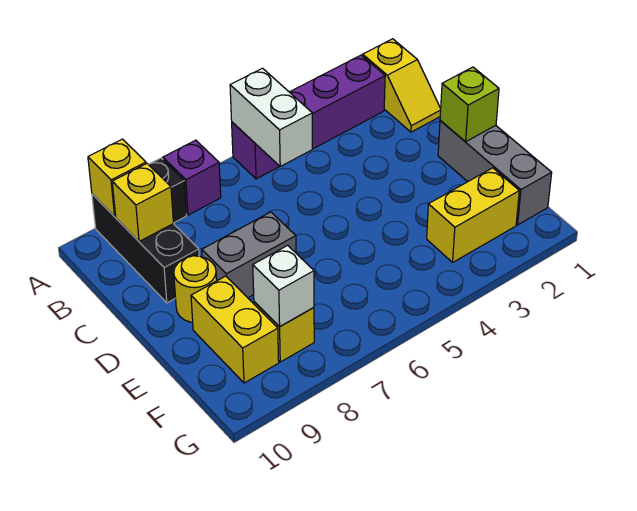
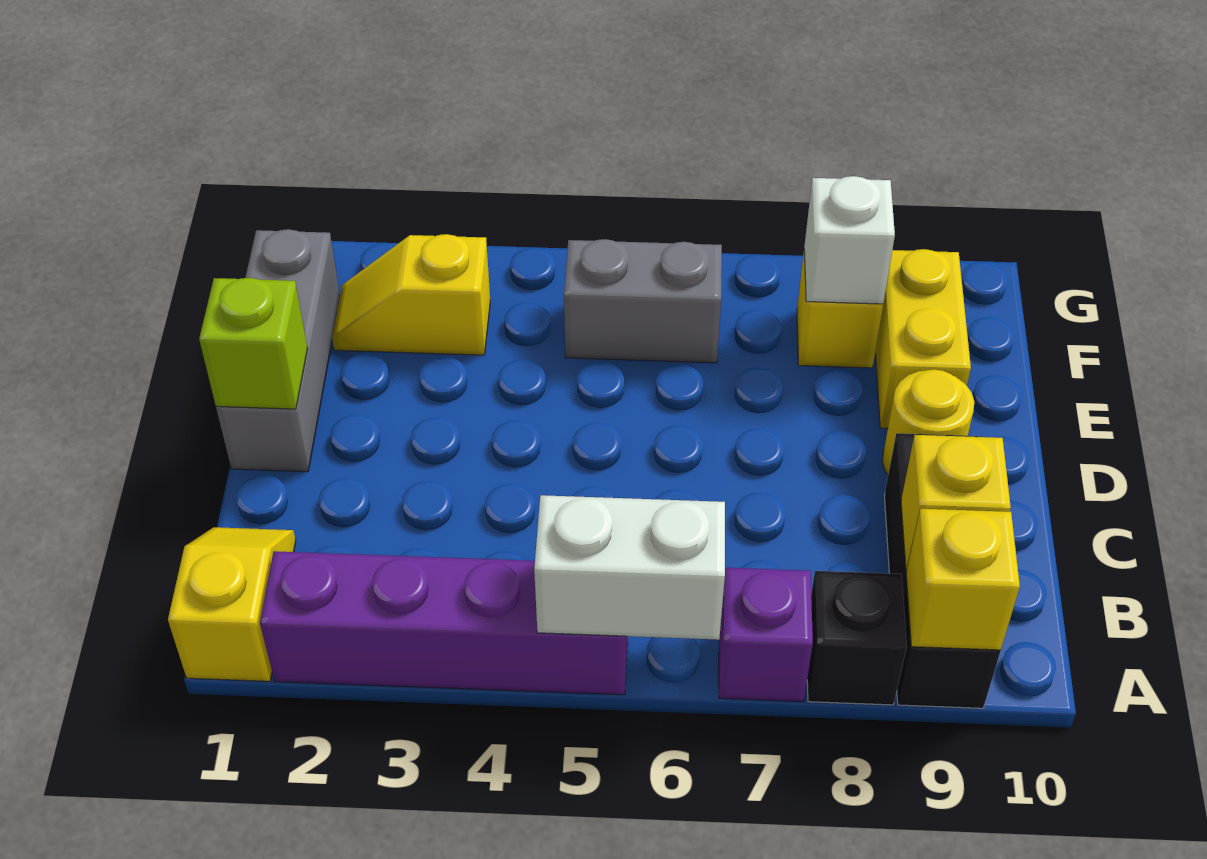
white 1x2 brick [230,68,312,166] -> white 1x2 brick turned to [534,495,725,640]
grey 1x2 brick [202,212,296,298] -> grey 1x2 brick moved to [564,239,722,363]
yellow 1x2 brick [427,168,519,262] -> yellow 1x2 slope [332,234,490,355]

